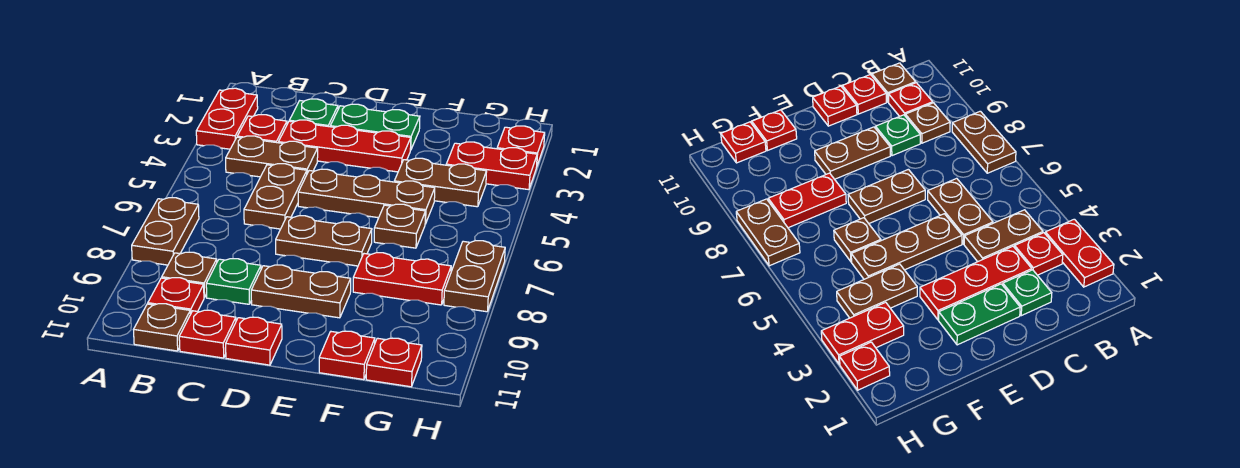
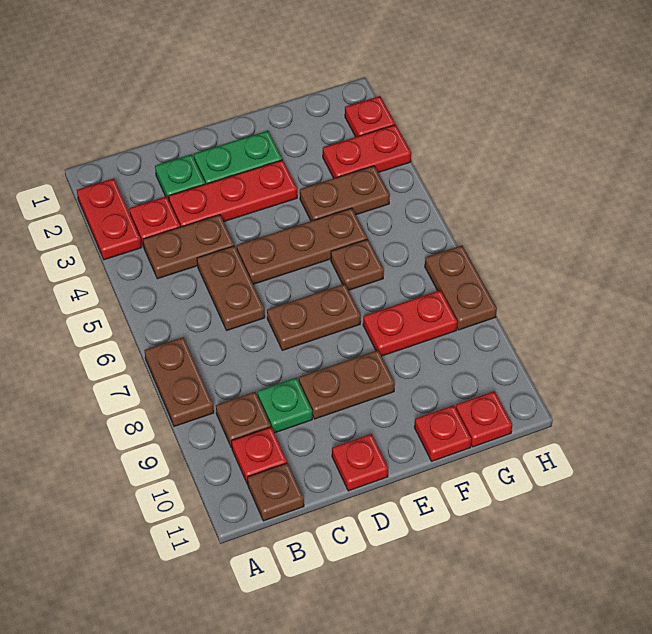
red 1x1 plate [179,310,236,358] -> none

